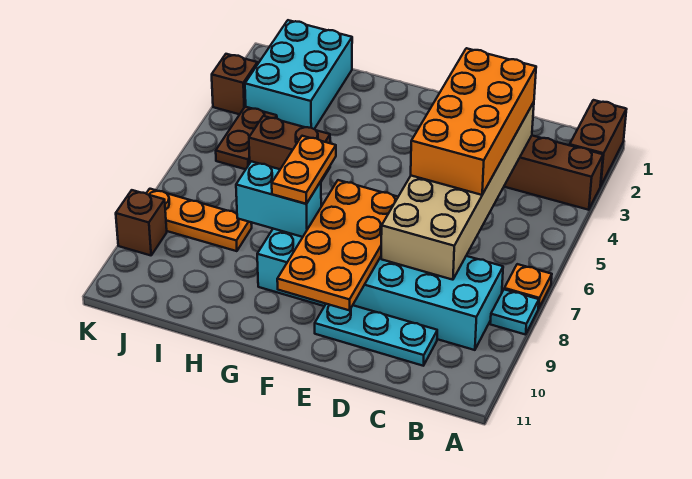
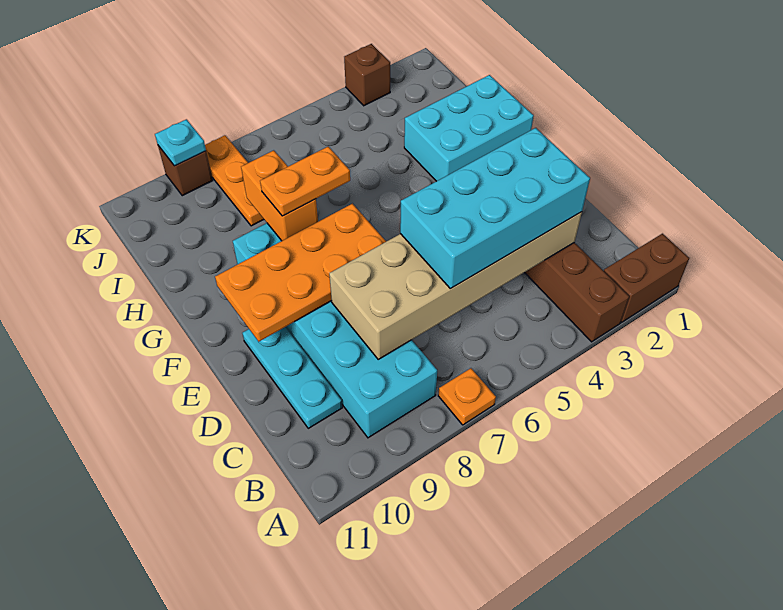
cyan 1x1 plate [490,289,539,335] -> cyan 1x1 plate moved to [155,119,206,166]
orange 2x4 brick [411,48,536,195] -> cyan 2x4 brick [400,128,590,289]
cyan 1x2 brick [236,161,321,237] -> orange 1x2 brick [241,150,318,241]
brown 1x2 brick [249,116,330,181] -> none
cyan 2x3 brick [245,20,352,129] -> cyan 2x3 brick moved to [404,75,534,181]
brown 1x2 plate [216,107,277,169] -> none

